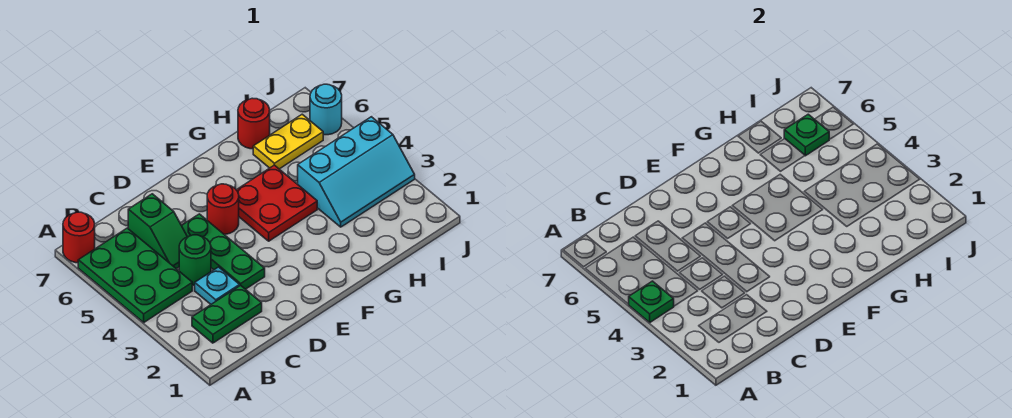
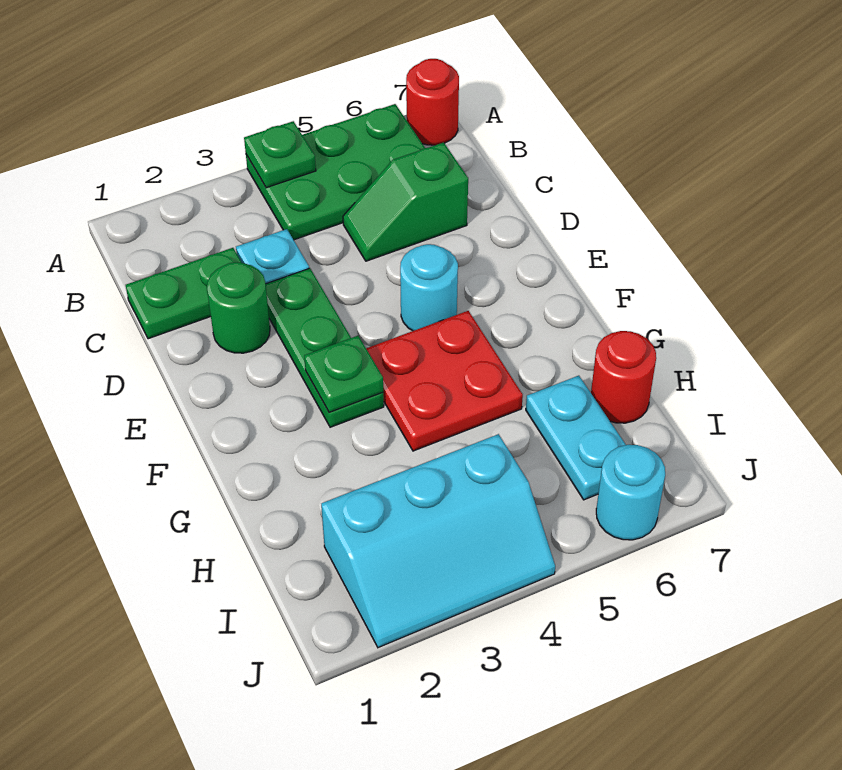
green 1x2 plate [192,285,262,343] -> green 1x2 plate turned to [126,248,242,339]
green 1x1 round brick [179,235,211,285] -> green 1x1 round brick moved to [207,262,270,353]
green 1x3 plate [182,214,265,289] -> green 1x3 plate turned to [266,268,384,427]
red 1x1 round brick [207,184,239,234] -> cyan 1x1 round brick [400,244,458,331]
cyan 2x3 slope [298,117,415,227] -> cyan 2x3 slope turned to [321,434,555,648]
yellow 1x2 plate [253,114,323,169] -> cyan 1x2 plate [526,376,626,500]
green 1x1 plate [784,114,829,156] -> green 1x1 plate moved to [304,336,383,412]

